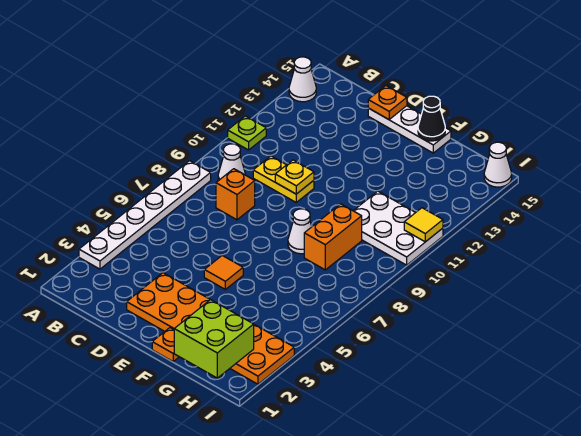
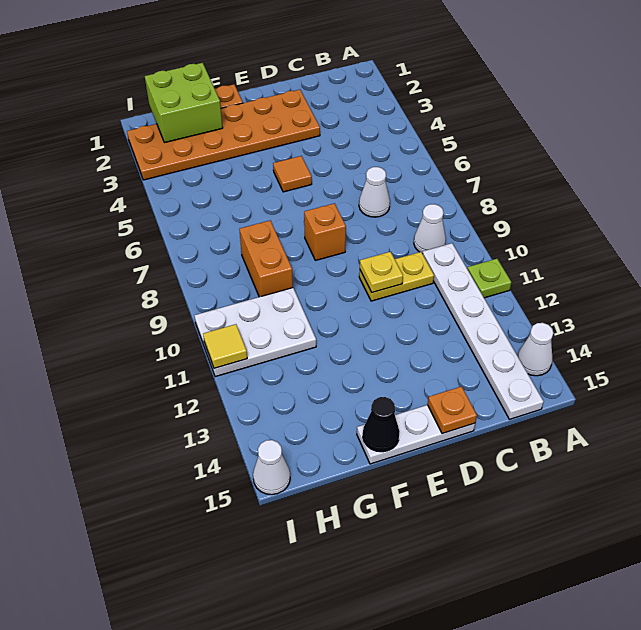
white 1x6 plate [79,161,211,269] -> white 1x6 plate moved to [423,243,544,419]
orange 1x1 brick [216,169,255,220] -> orange 1x1 brick moved to [304,203,346,261]
white 1x1 cone [288,209,312,254] -> white 1x1 cone moved to [359,167,390,217]

